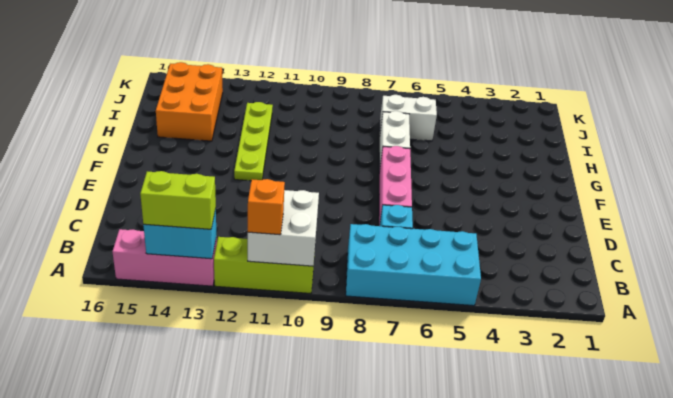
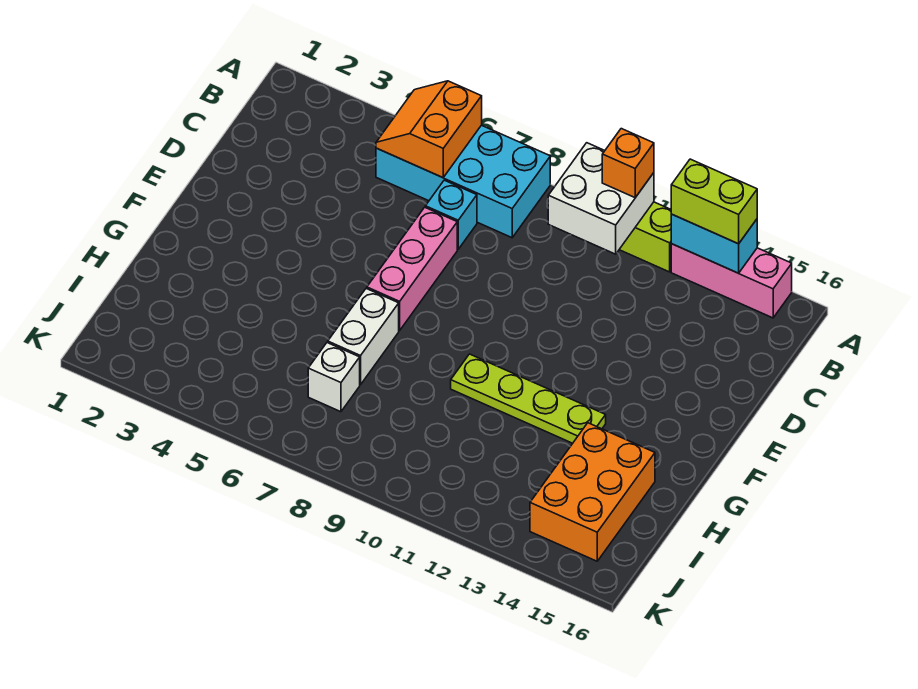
none -> orange 2x2 slope [376,81,482,178]
lime 1x4 plate [234,102,273,181] -> lime 1x4 plate turned to [451,354,606,443]
white 1x2 brick [380,95,437,141] -> white 1x1 brick [308,343,360,412]

